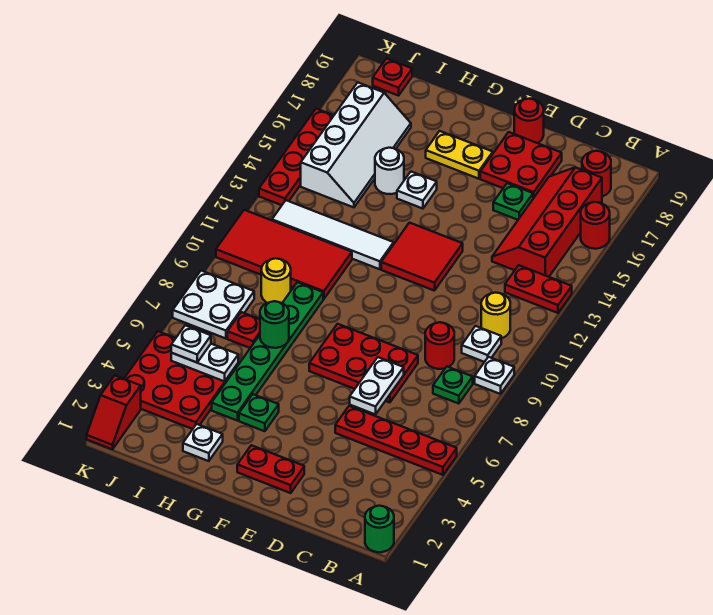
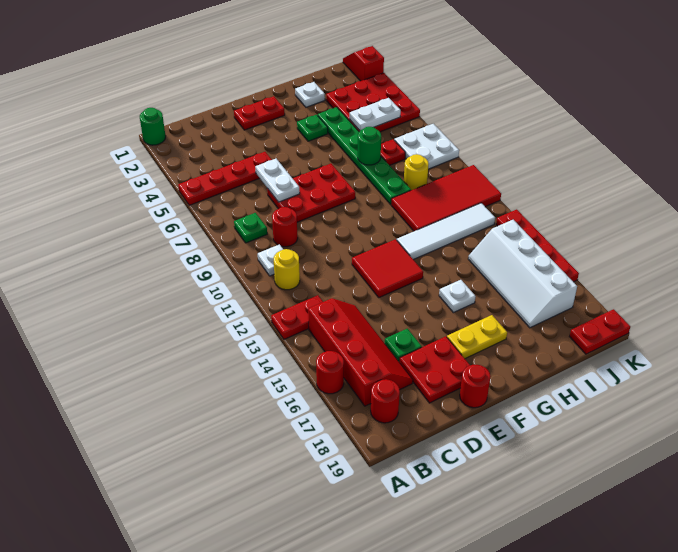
white 1x1 plate [475,357,514,394] -> none
white 1x1 round brick [375,148,404,194] -> none
white 1x1 plate [171,325,211,362] -> none
red 1x1 plate [373,59,412,96] -> red 1x2 plate [570,309,630,354]

